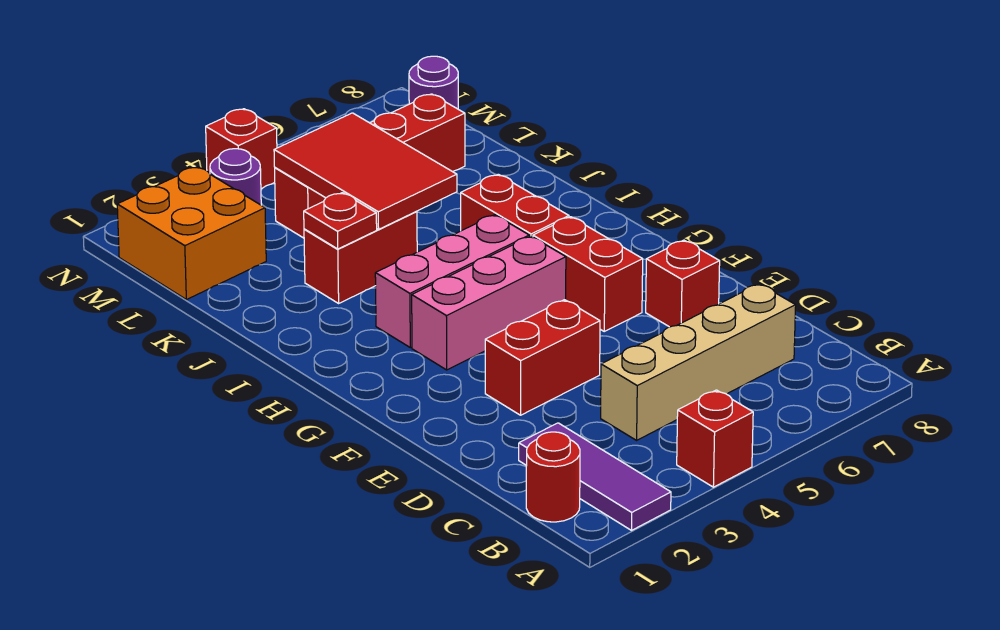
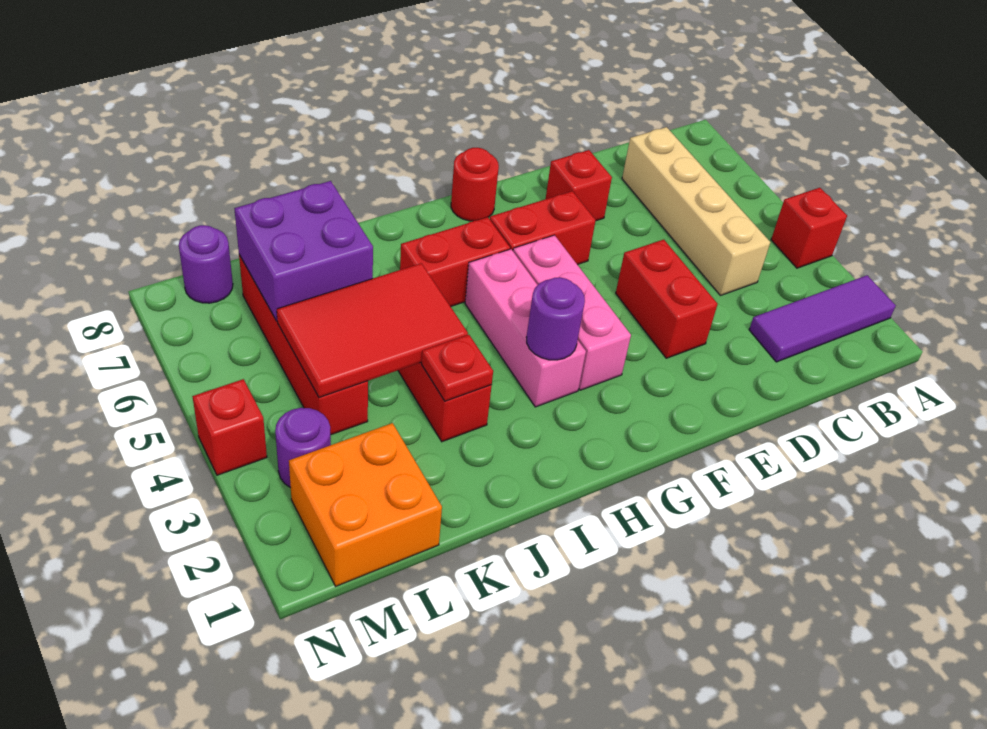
red 1x1 round brick [526,432,580,522] -> red 1x1 round brick moved to [451,148,499,221]
none -> purple 1x1 round brick [526,277,585,360]
none -> purple 2x2 brick [234,181,373,321]

